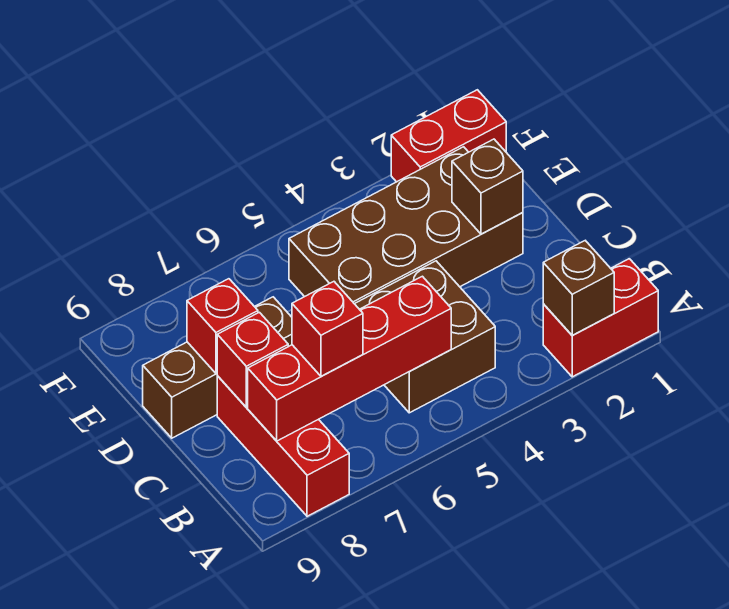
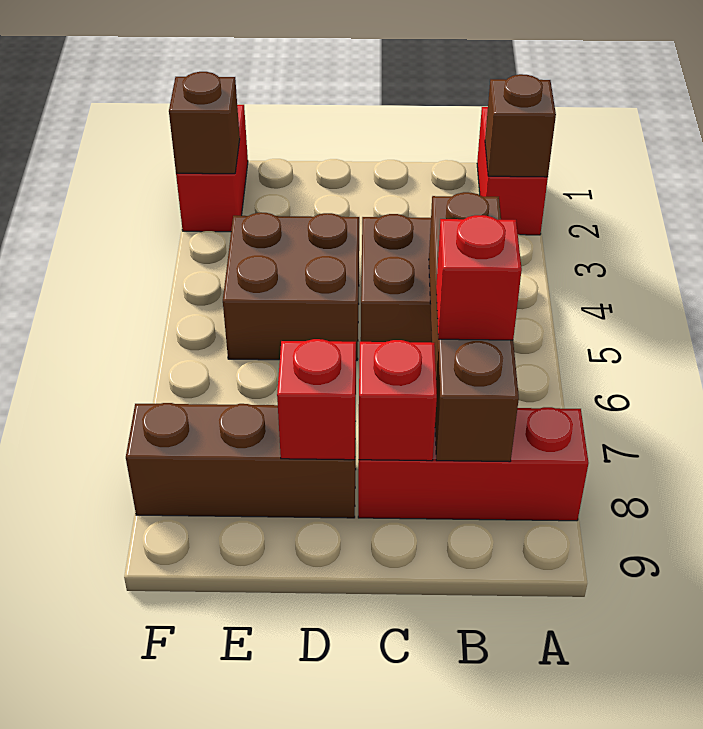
red 1x4 brick [248,276,451,441] -> brown 1x4 brick [429,192,519,462]
brown 2x4 brick [289,147,523,304] -> brown 2x2 brick [223,213,359,361]
brown 1x1 brick [452,139,523,234] -> brown 1x1 brick moved to [169,72,240,174]
brown 1x3 brick [143,297,292,438] -> brown 1x3 brick turned to [126,403,356,518]

